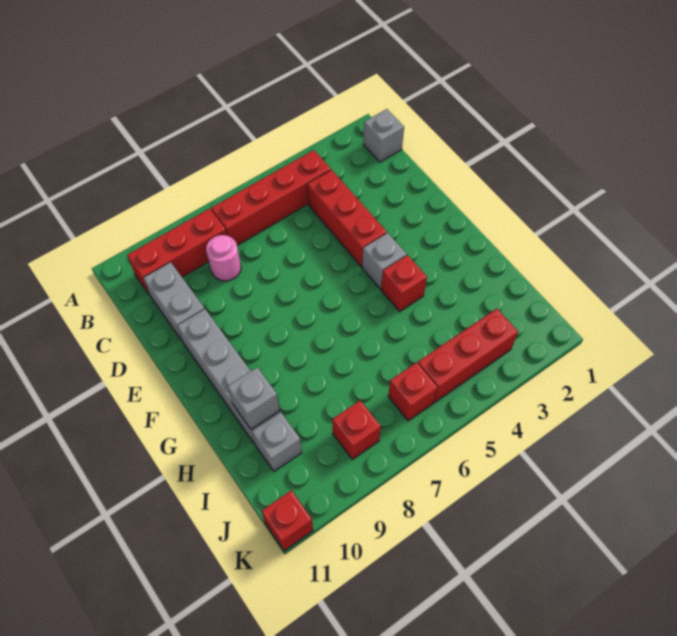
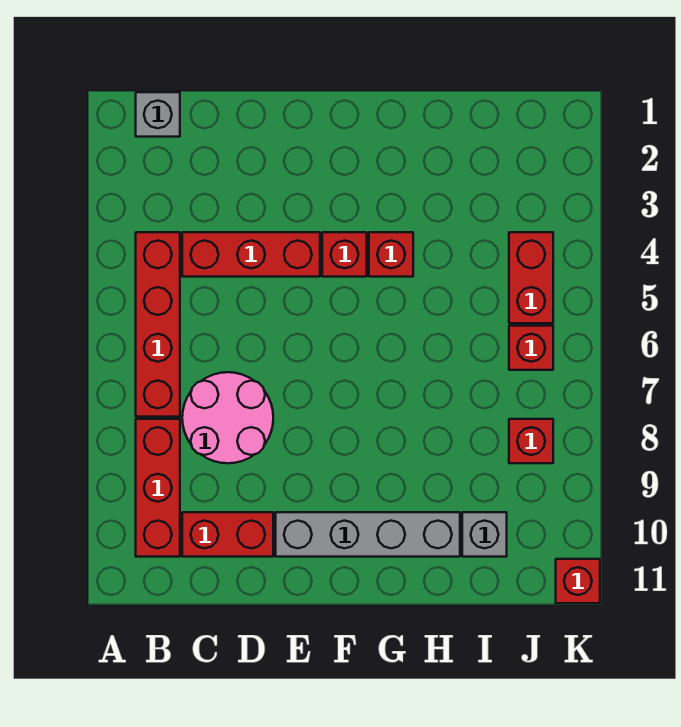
pink 1x1 round brick [206,235,241,281] -> pink 2x2 round brick [182,372,273,463]
grey 1x2 brick [144,262,204,342] -> red 1x2 brick [182,512,273,557]
grey 1x1 brick [362,233,407,289] -> red 1x1 brick [322,232,367,277]
grey 1x1 brick [227,368,280,429] -> none
red 1x3 brick [418,309,518,402] -> red 1x2 brick [509,232,553,323]

